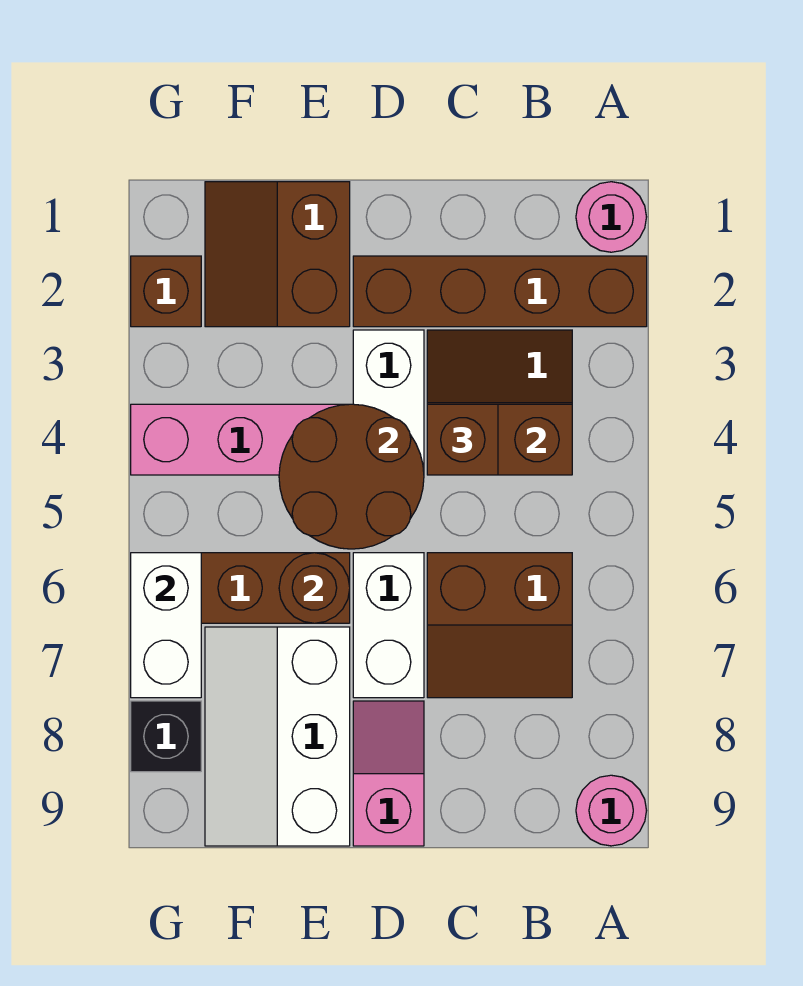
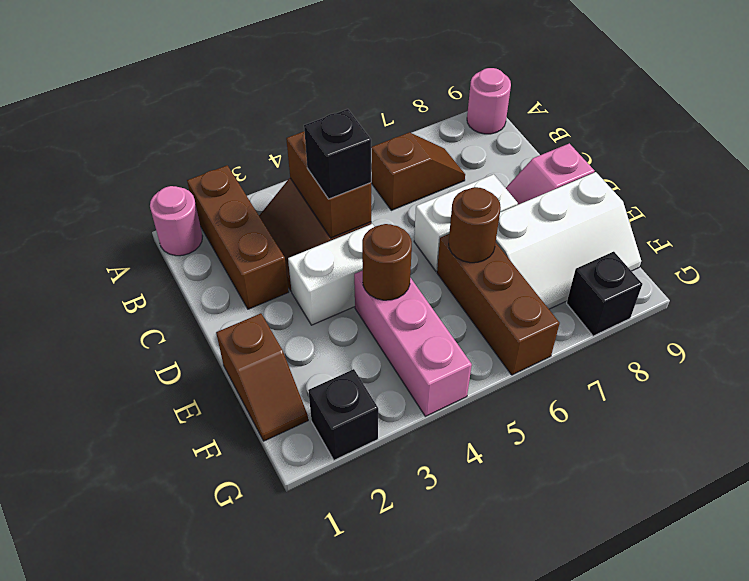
brown 1x4 brick [353,256,647,327] -> brown 1x3 brick [187,165,289,309]
brown 2x2 slope [427,553,572,698] -> brown 1x2 slope [371,132,465,210]
brown 1x1 brick [427,404,498,475] -> black 1x1 brick [304,109,371,199]
brown 2x2 round brick [279,404,424,549] -> brown 1x1 round brick [362,224,412,300]
brown 2x2 slope [205,182,350,327] -> brown 1x2 slope [216,313,308,441]
brown 1x1 brick [131,256,201,327] -> black 1x1 brick [308,369,378,460]
white 1x2 brick [131,553,201,698] -> none

